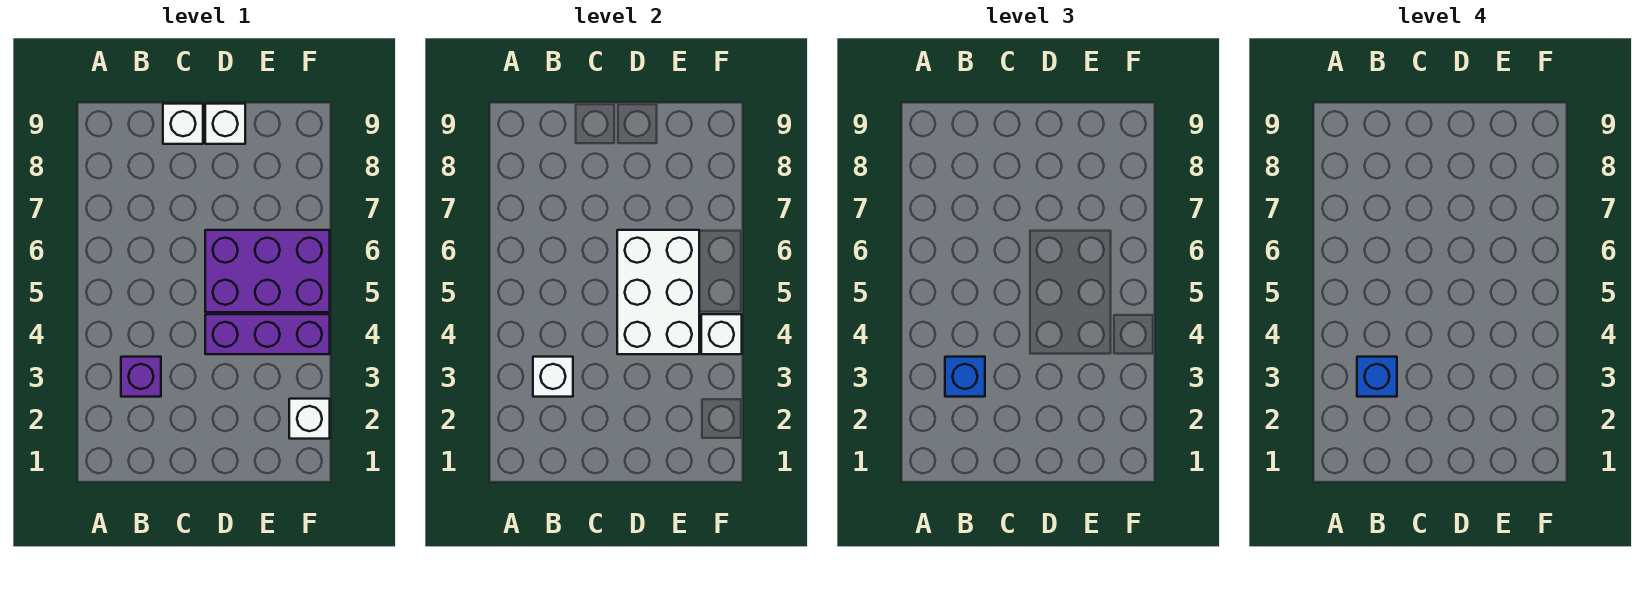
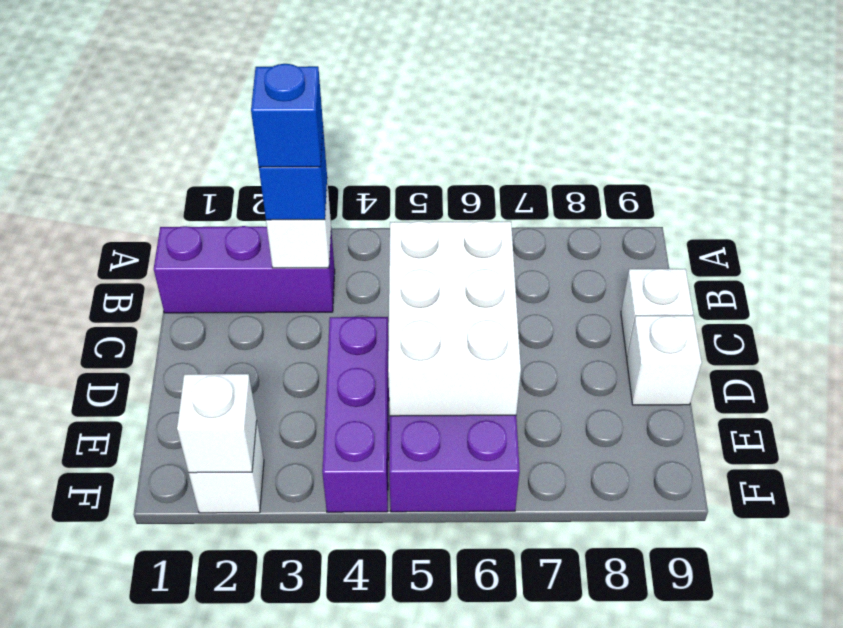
purple 1x1 brick [121,357,161,397] -> purple 1x3 brick [154,226,335,313]
white 2x3 brick [617,230,699,354] -> white 2x3 brick turned to [388,221,521,416]
white 1x1 brick [701,314,742,354] -> white 1x1 brick moved to [177,374,257,473]

